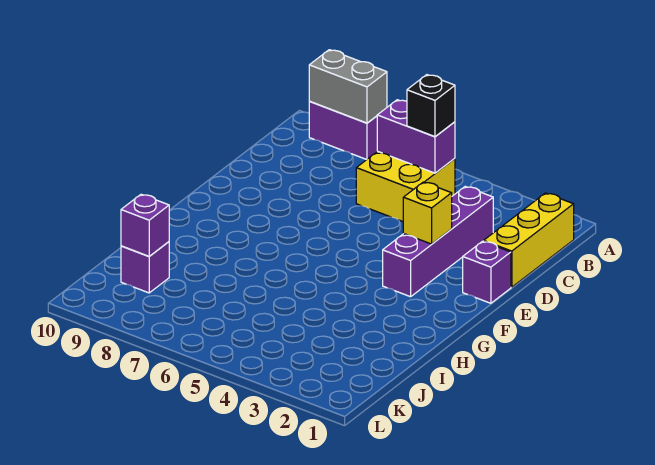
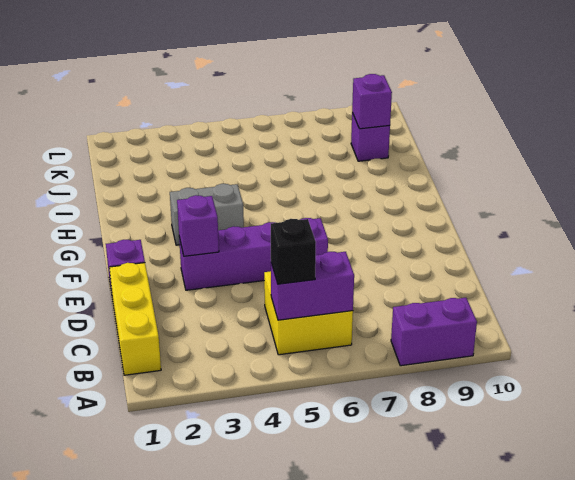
grey 1x2 brick [309,50,387,123] -> grey 1x2 brick moved to [170,184,244,245]
purple 1x4 brick [383,186,493,297] -> purple 1x4 brick turned to [179,218,328,290]
yellow 1x1 brick [403,182,452,244] -> purple 1x1 brick [177,195,219,256]

